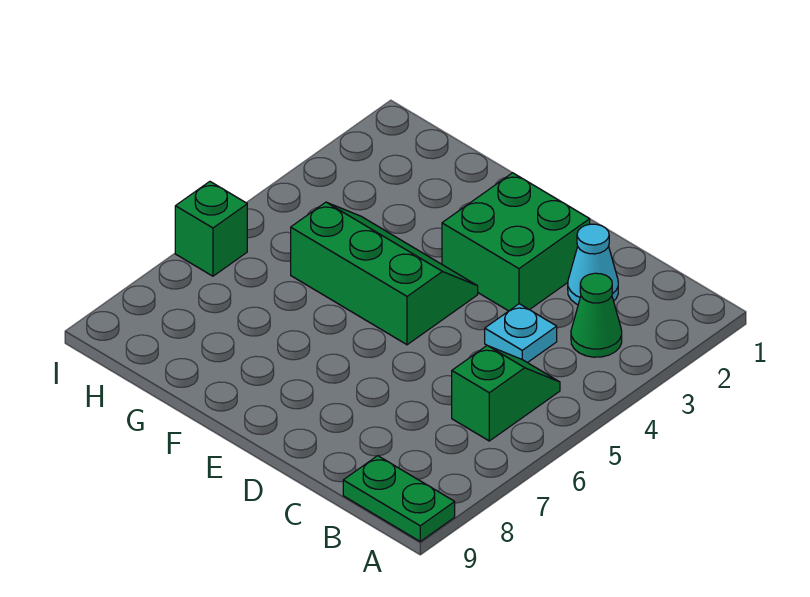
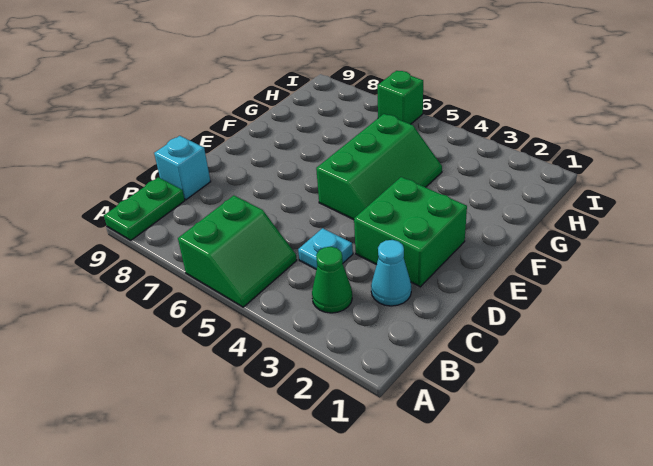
green 1x2 slope [452,346,560,441] -> green 2x2 slope [178,195,297,307]
none -> cyan 1x1 brick [154,136,211,200]

